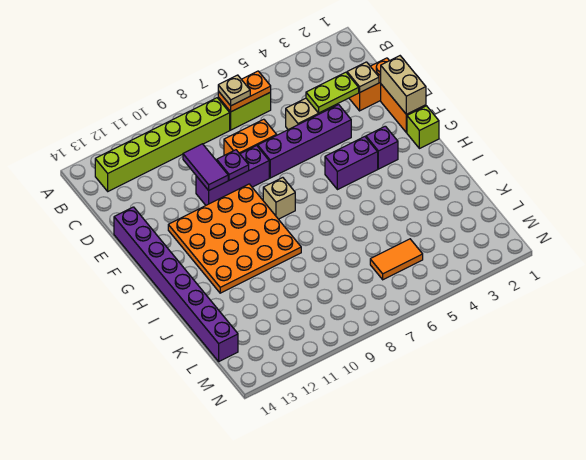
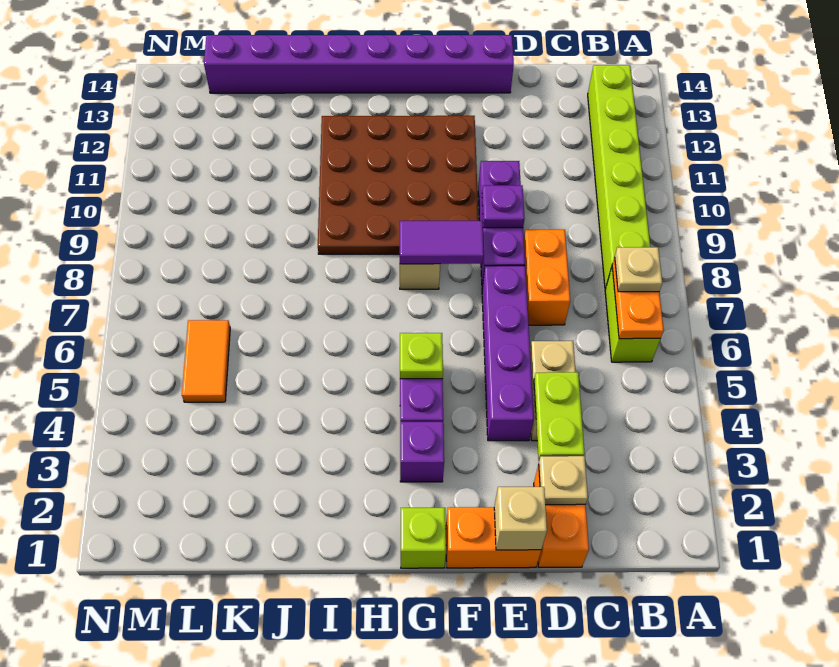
purple 1x2 tile [183,144,228,190] -> purple 1x2 tile moved to [400,221,484,264]
tan 1x2 brick [381,56,426,114] -> tan 1x1 brick [494,487,547,550]
orange 4x4 plate [168,184,301,293] -> brown 4x4 plate [318,116,479,254]
none -> lime 1x1 plate [400,333,443,379]

